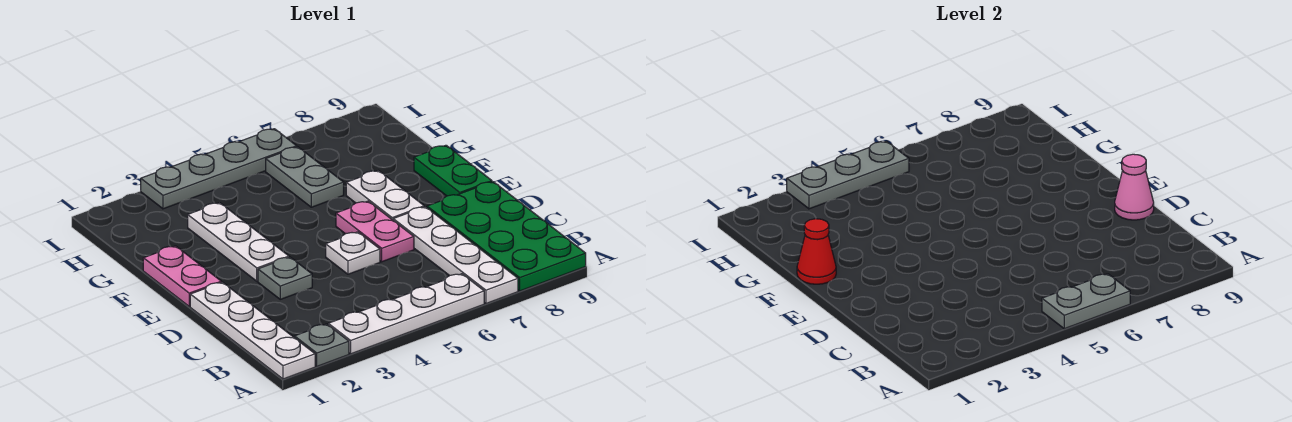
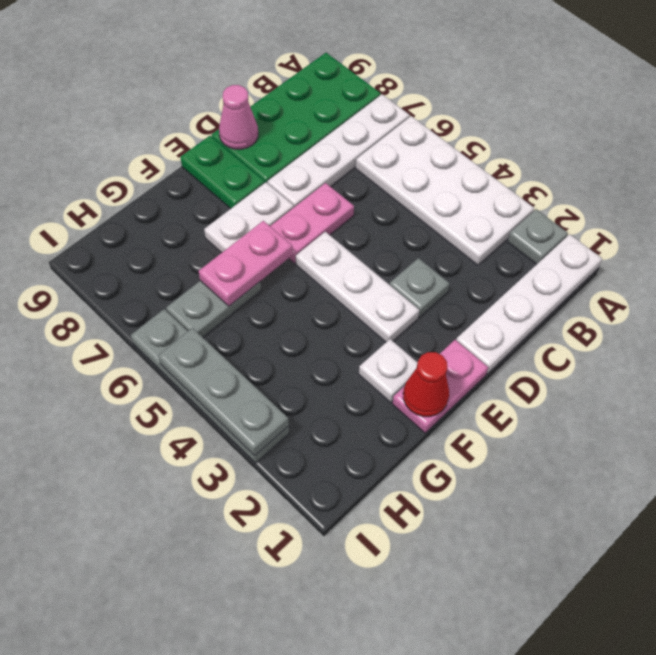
white 1x4 plate [328,274,484,354] -> white 2x4 plate [356,116,534,265]
grey 1x2 plate [1042,274,1130,329] -> none
white 1x1 plate [326,232,380,274] -> white 1x1 plate moved to [359,339,418,402]
white 1x3 plate [188,203,289,281] -> white 1x3 plate turned to [296,232,419,342]
green 1x2 plate [414,145,492,196] -> green 1x2 plate turned to [180,136,265,209]
none -> pink 1x2 plate [199,221,293,306]

